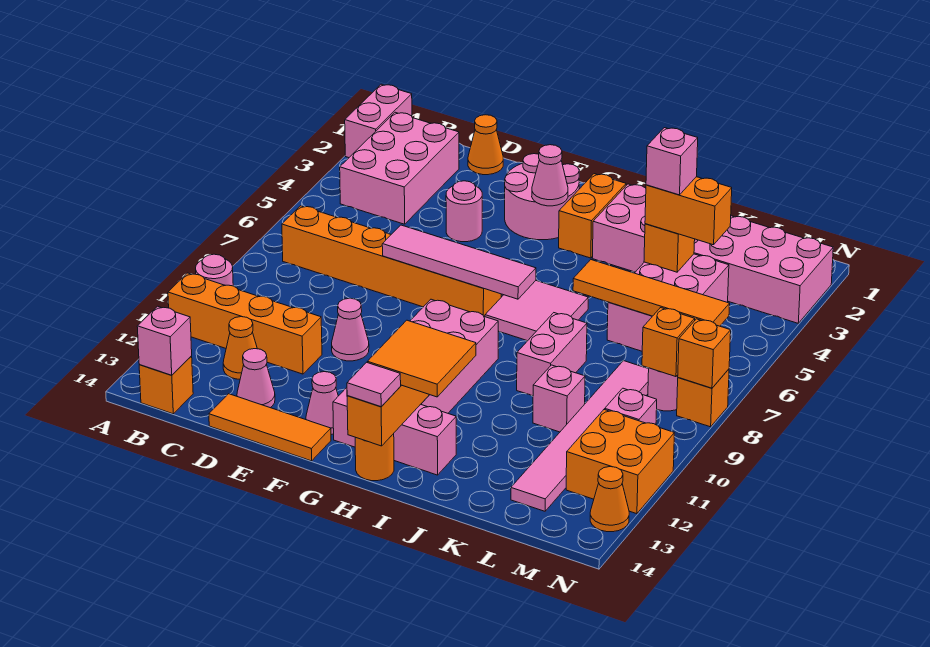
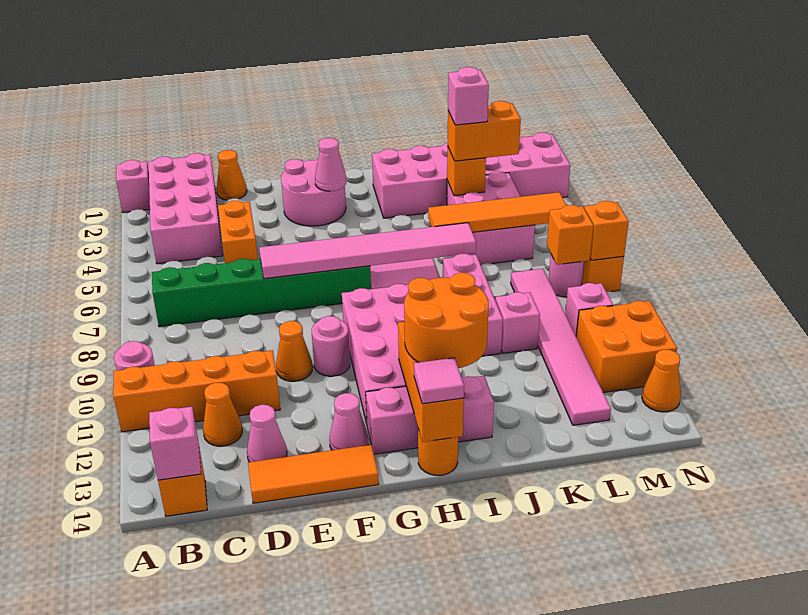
pink 1x2 brick [345,84,412,158] -> pink 1x1 brick [116,160,150,212]
pink 2x3 brick [340,112,459,224] -> pink 2x4 brick [149,153,223,264]
orange 1x6 brick [282,206,501,317] -> green 1x6 brick [152,259,371,327]
pink 1x1 round brick [446,181,482,242] -> pink 1x1 round brick moved to [312,316,350,376]
pink 1x4 tile [382,225,536,299] -> pink 1x6 tile [259,223,476,279]
pink 1x1 cone [332,298,369,361] -> orange 1x1 cone [276,321,312,381]
orange 1x2 brick [559,174,626,258] -> orange 1x2 brick moved to [218,201,258,263]
orange 2x2 tile [367,320,476,397] -> orange 2x2 round brick [404,273,489,368]
pink 1x2 brick [517,313,587,396] -> pink 1x3 brick [443,254,503,356]

